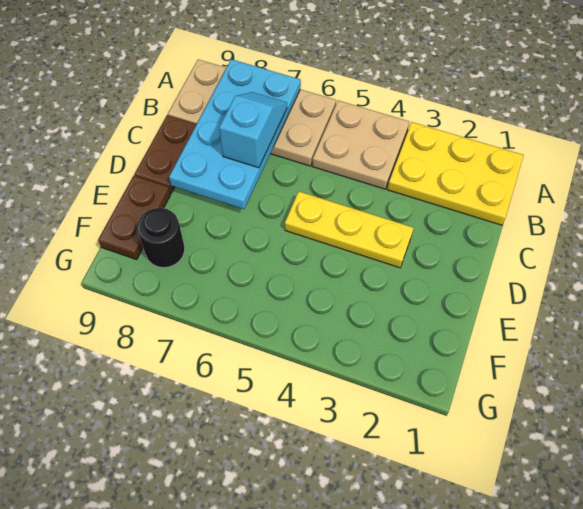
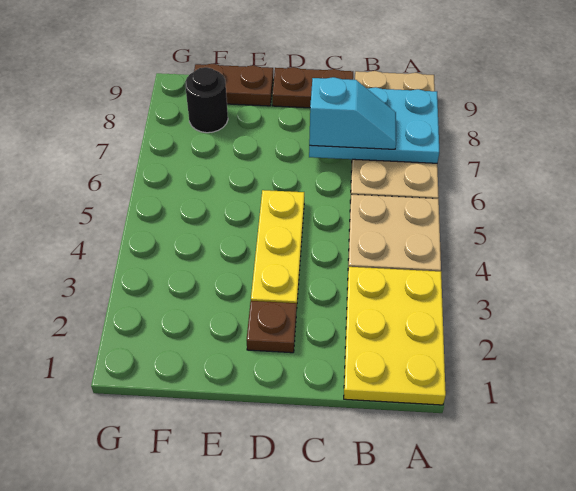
cyan 2x4 plate [169,59,301,209] -> cyan 2x3 plate [309,87,439,163]
none -> brown 1x1 plate [247,301,297,353]

